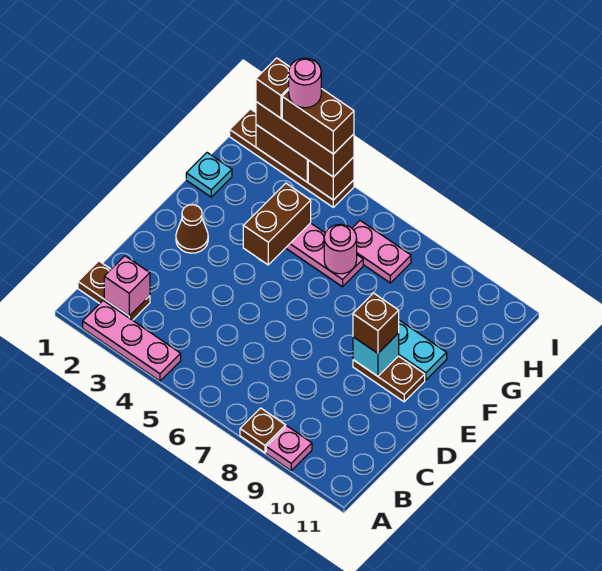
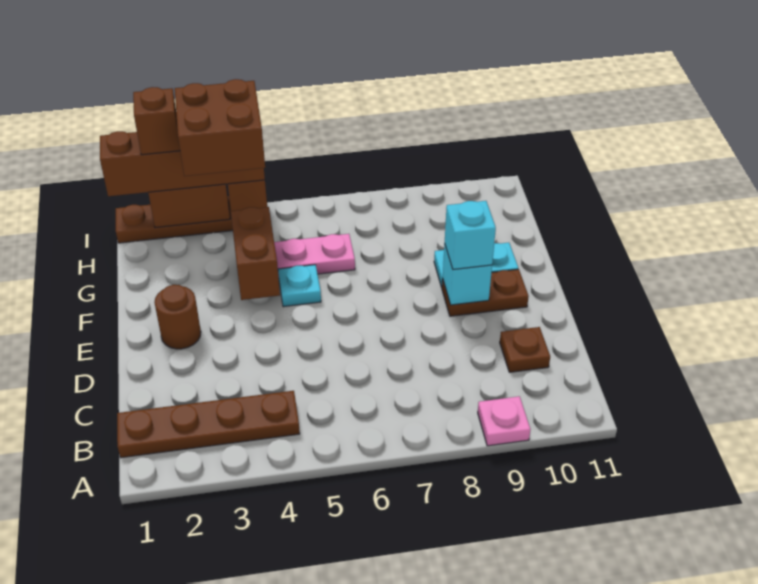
pink 1x3 plate [83,301,181,381] -> none
brown 1x1 plate [240,408,286,453] -> brown 1x1 plate moved to [500,327,550,372]
brown 1x2 plate [78,261,150,320] -> brown 1x4 plate [117,391,300,458]
pink 1x1 brick [104,256,150,316] -> none
brown 1x1 cone [176,205,208,253] -> brown 1x1 round brick [154,285,201,349]
brown 1x1 brick [353,293,399,353] -> cyan 1x1 brick [445,201,496,269]
cyan 1x1 plate [186,153,232,197] -> cyan 1x1 plate moved to [278,265,321,307]
pink 1x1 round brick [324,224,357,274] -> none
pink 1x2 plate [352,221,411,283] -> none
brown 1x3 brick [256,102,354,177] -> brown 1x4 brick [100,131,265,196]
brown 1x2 brick [282,89,354,154] -> brown 2x2 brick [175,79,265,176]
pink 1x1 round brick [289,58,321,108] -> none

